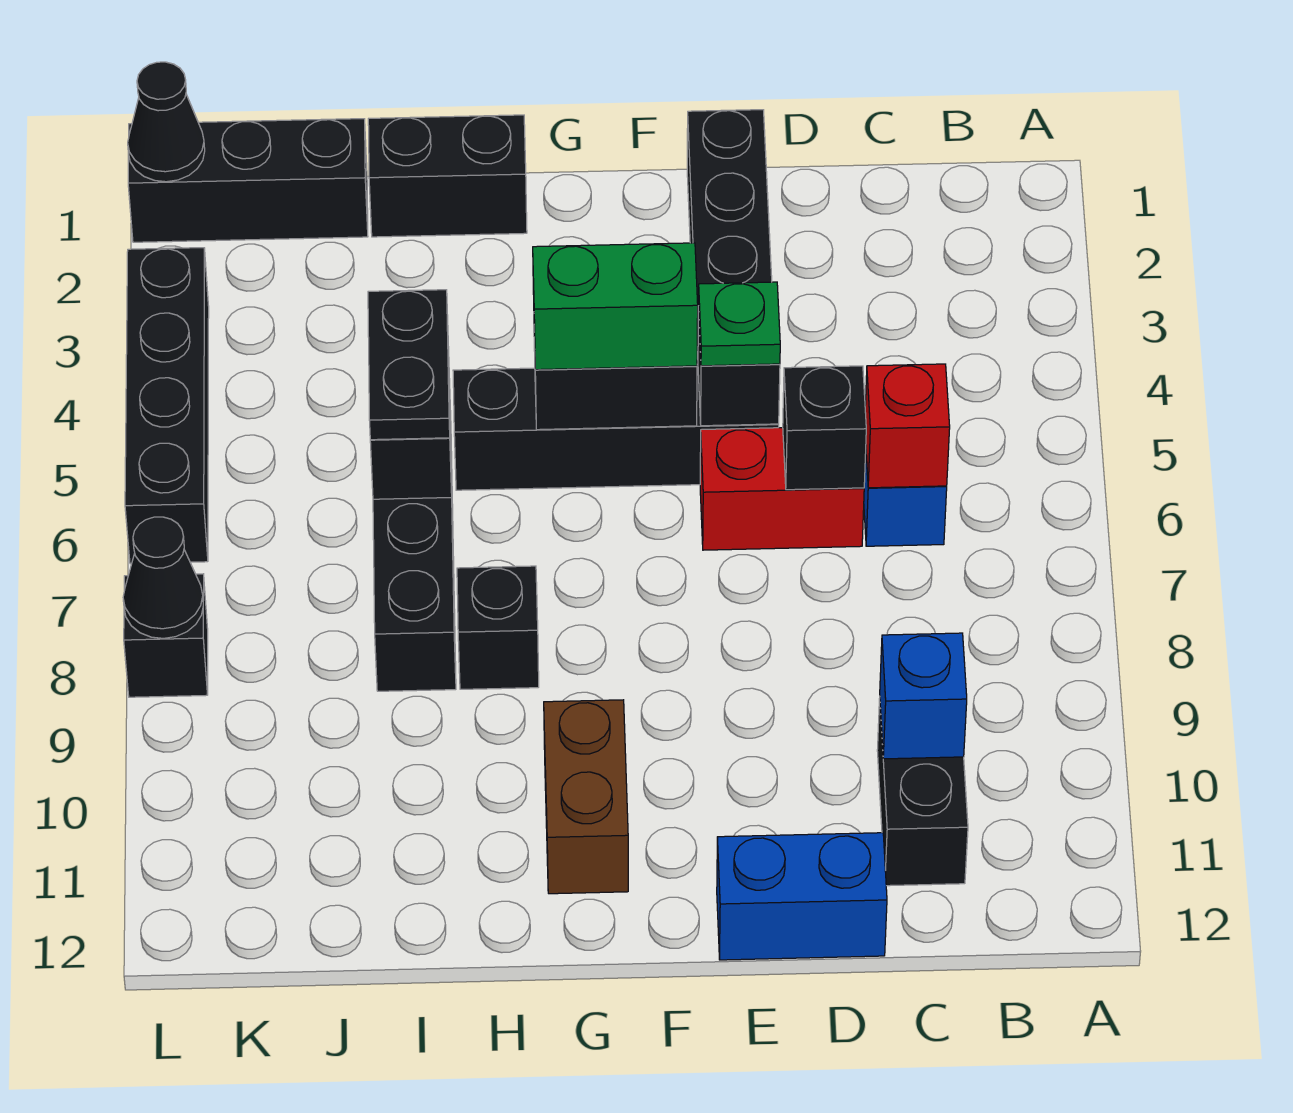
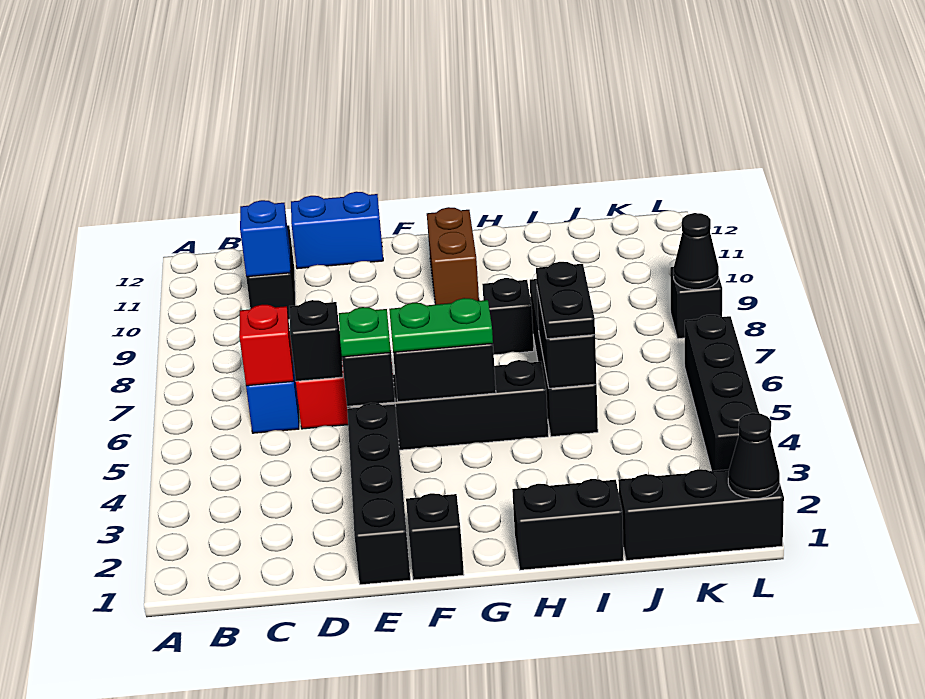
none -> black 1x1 brick [406,493,464,580]
green 1x2 brick [533,243,698,370] -> green 1x2 plate [389,298,493,352]

